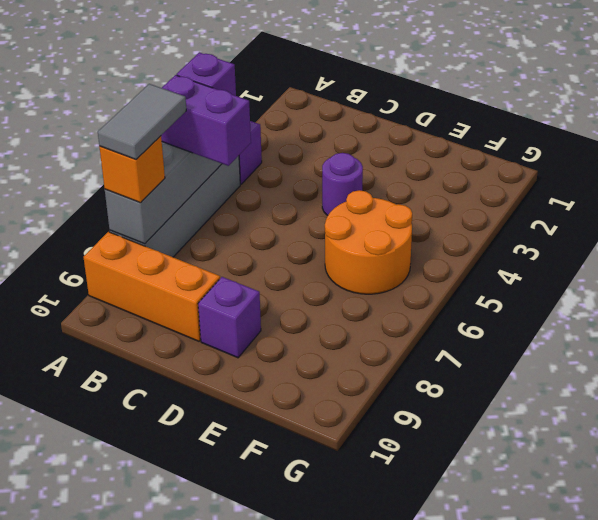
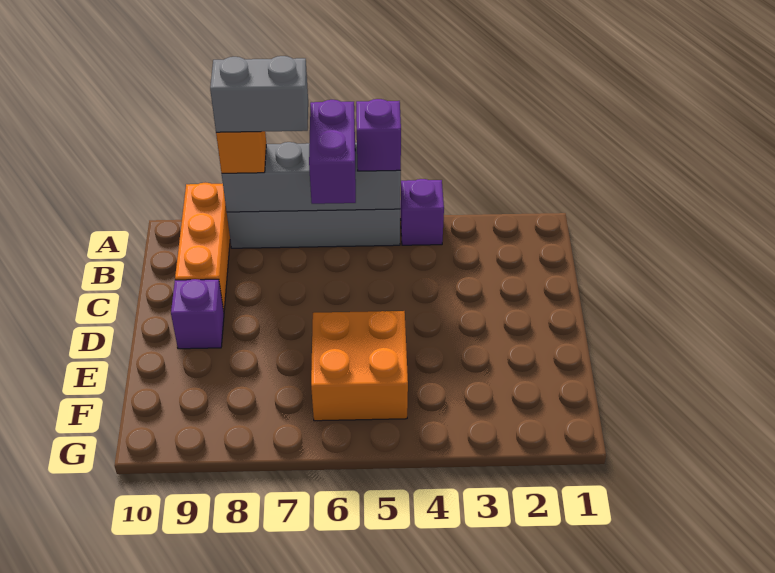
grey 1x2 tile [98,84,186,159] -> grey 1x2 brick [210,56,308,132]
purple 1x1 round brick [322,153,363,216] -> none
orange 2x2 round brick [325,190,412,294] -> orange 2x2 brick [311,311,408,421]

